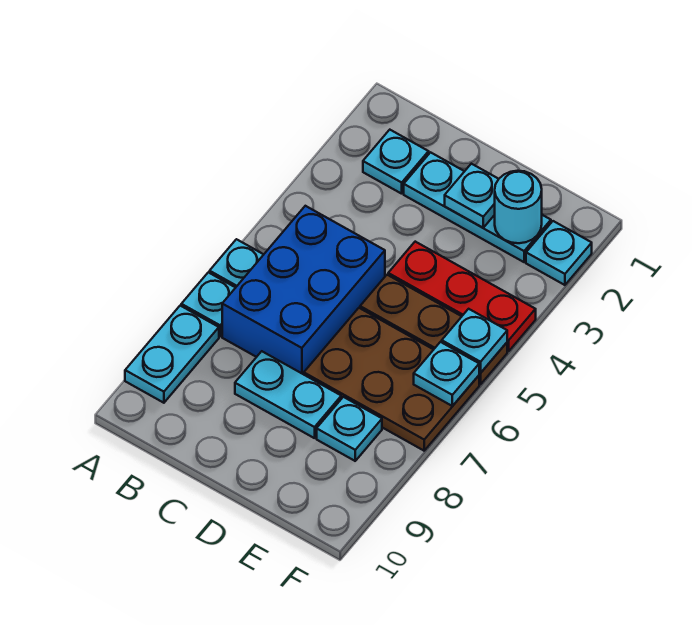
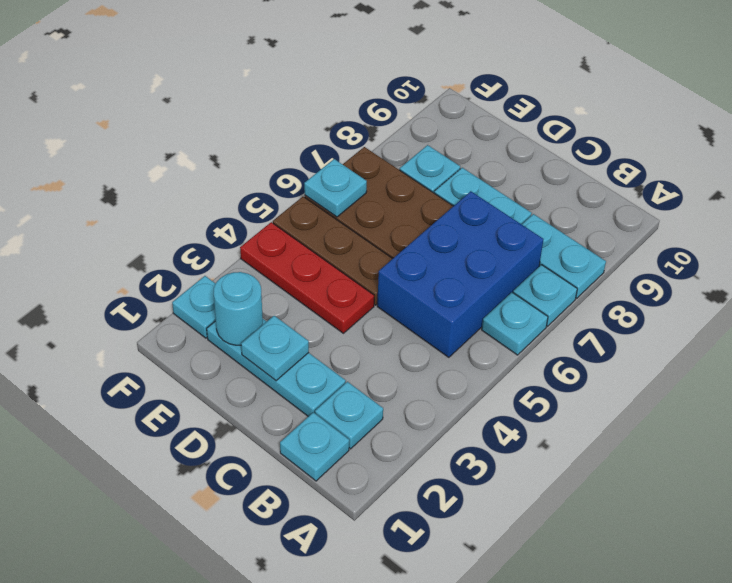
cyan 1x2 plate [125,306,219,403] -> cyan 1x2 plate turned to [522,214,606,298]
cyan 1x1 plate [442,309,507,373] -> cyan 1x1 plate moved to [280,412,349,481]

